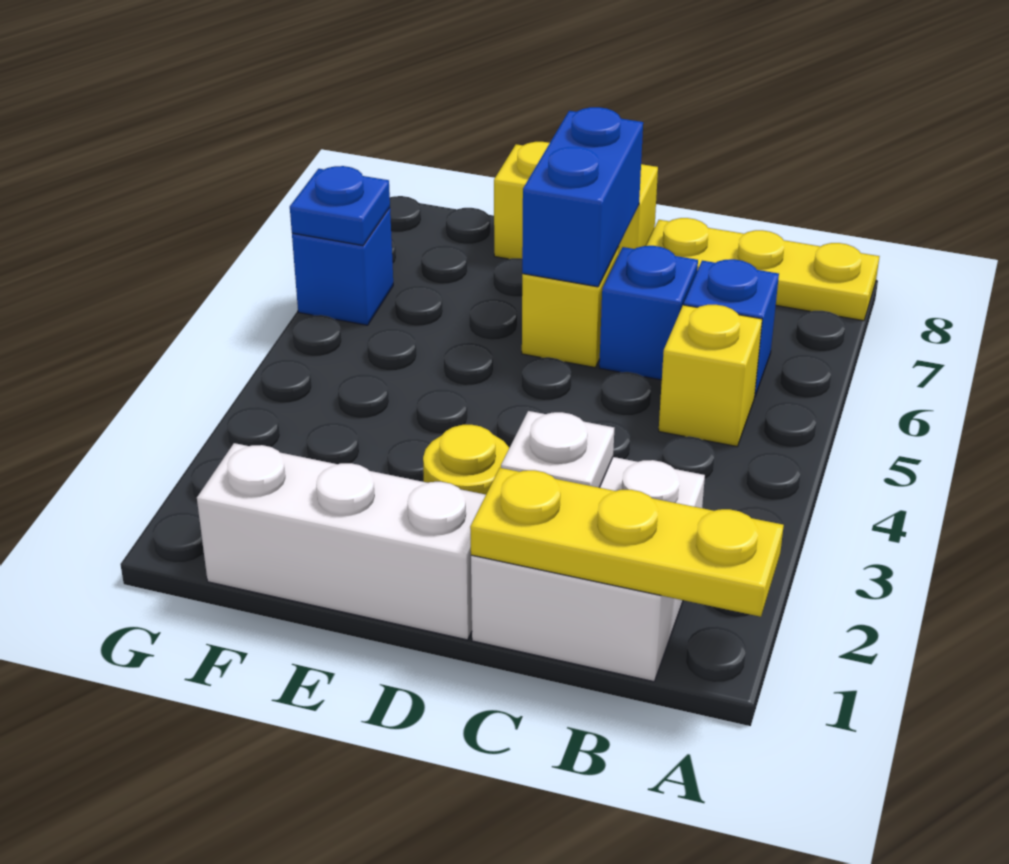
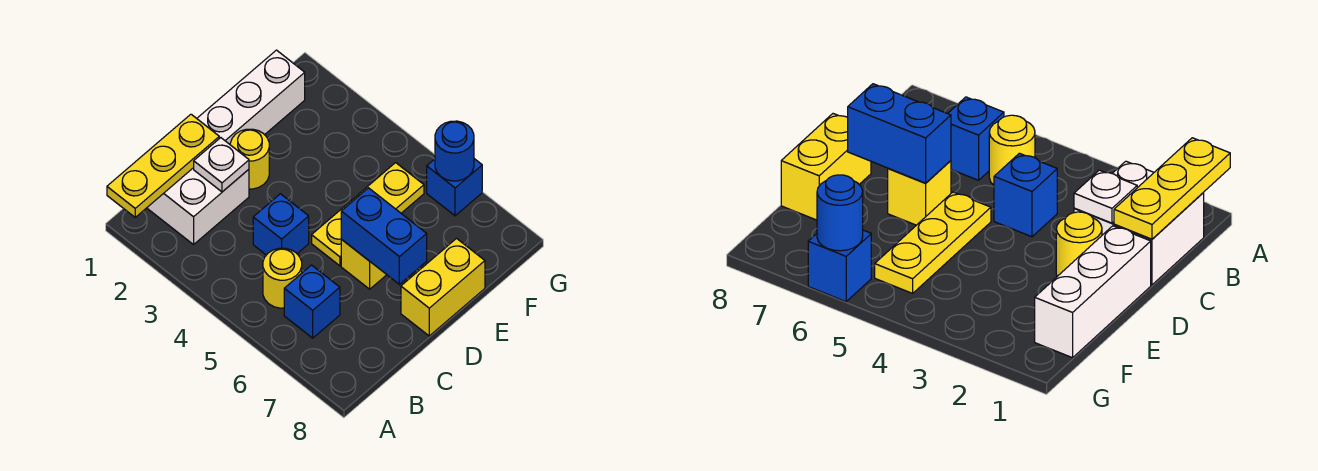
yellow 1x3 plate [646,218,880,321] -> yellow 1x3 plate moved to [312,163,424,266]
yellow 1x1 brick [659,305,762,446] -> yellow 1x1 round brick [263,248,302,308]
blue 1x1 brick [599,246,698,380] -> blue 1x1 brick moved to [253,194,309,255]
blue 1x1 plate [290,166,390,246] -> blue 1x1 round brick [435,121,474,181]

